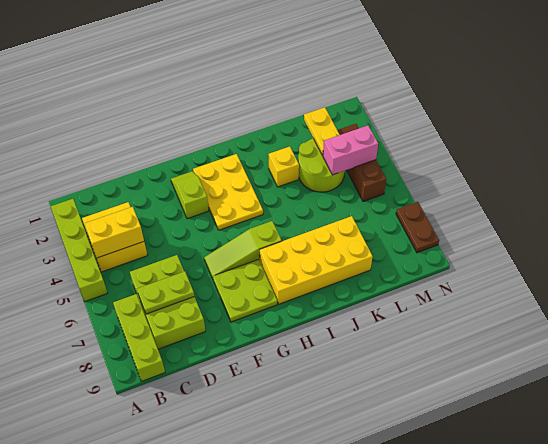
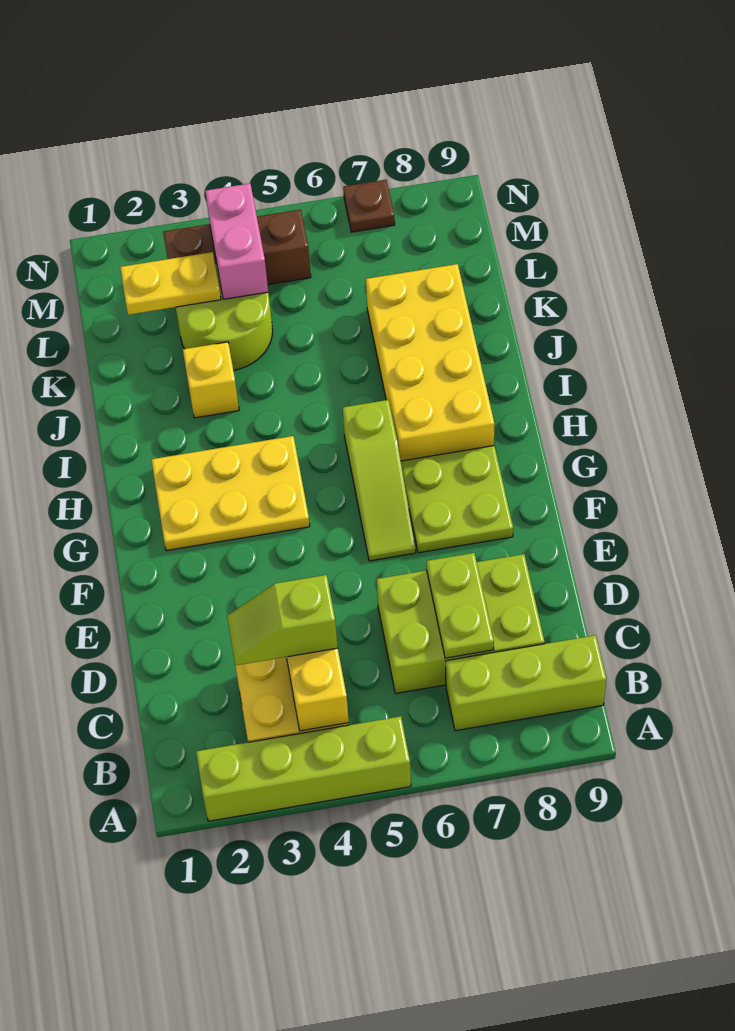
lime 1x2 slope [171,171,209,219] -> lime 1x2 slope moved to [227,575,338,666]
brown 1x2 plate [396,202,439,253] -> brown 1x1 plate [343,180,395,232]

